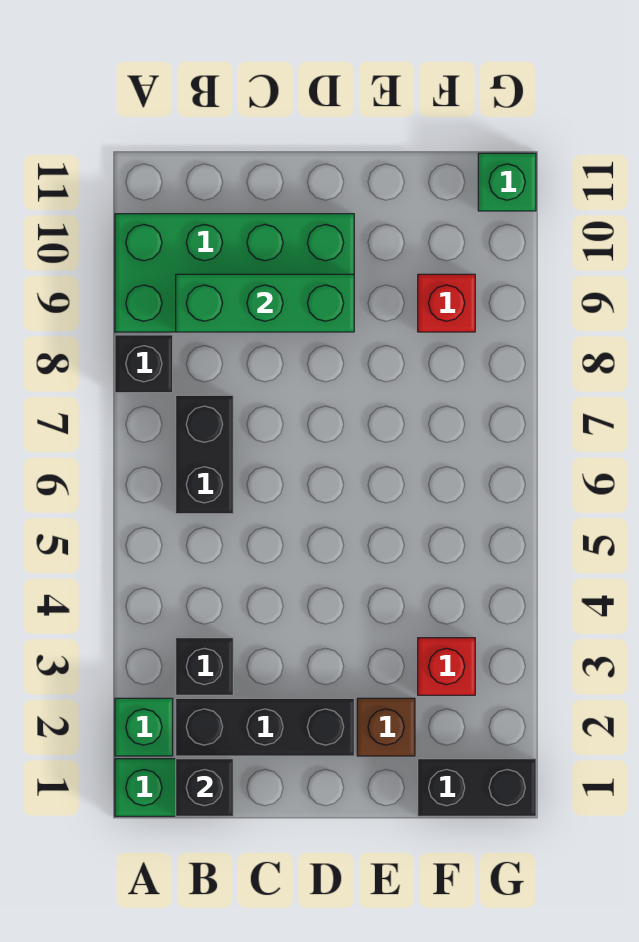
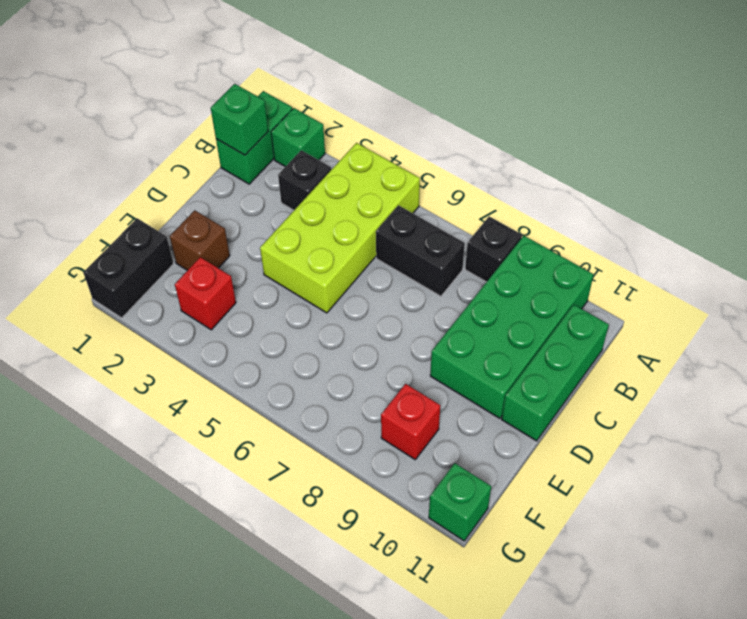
none -> lime 2x4 brick [260,143,420,313]
black 1x1 brick [176,759,233,816] -> green 1x1 brick [211,84,268,155]
black 1x3 brick [176,698,354,756] -> none
green 1x3 brick [176,274,354,332] -> green 1x3 brick moved to [502,305,609,441]

